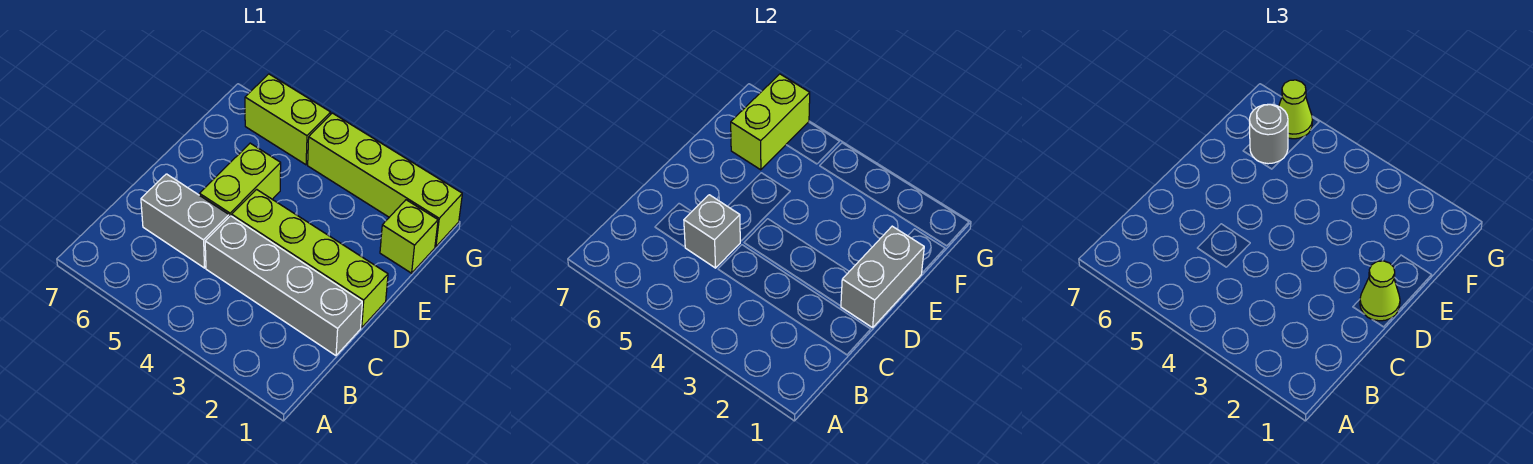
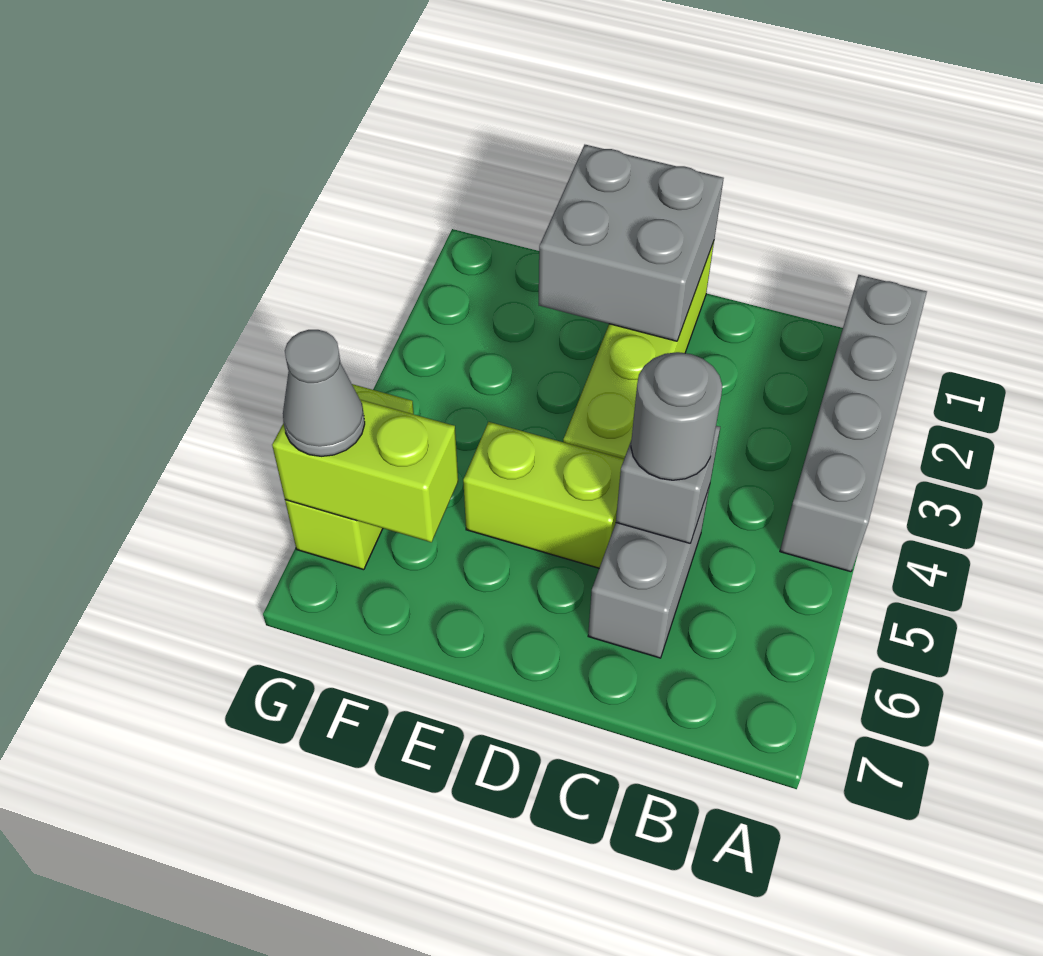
grey 1x4 brick [205,216,362,356] -> grey 1x4 brick moved to [780,275,927,572]
grey 1x2 brick [841,226,924,328] -> grey 2x2 brick [539,145,724,341]
lime 1x1 cone [1360,261,1400,321] -> none
lime 1x1 brick [380,200,438,273] -> none
grey 1x1 round brick [1250,104,1288,164] -> grey 1x1 round brick moved to [631,352,722,480]
lime 1x4 brick [308,113,462,247] -> none
lime 1x1 cone [1279,80,1313,139] -> grey 1x1 cone [283,330,365,456]

